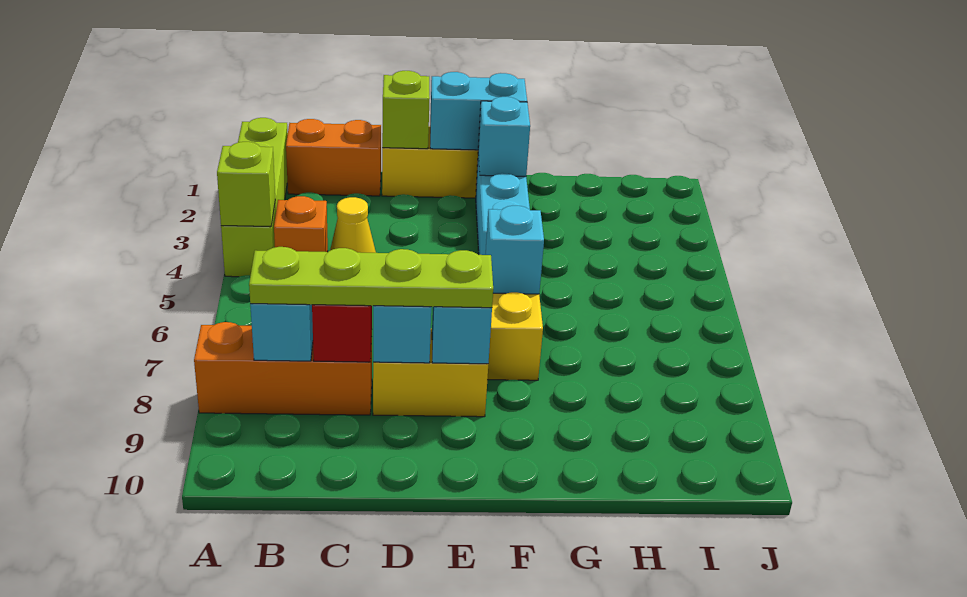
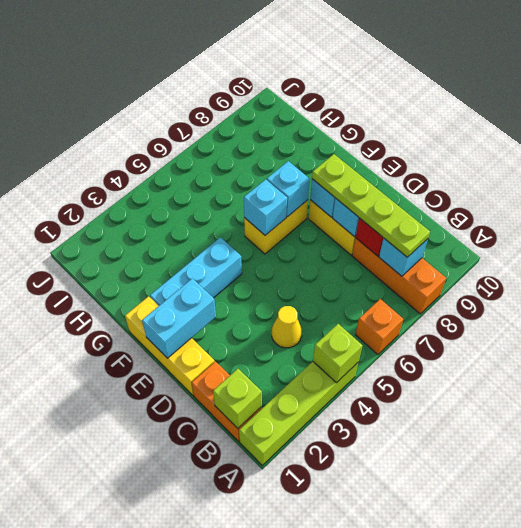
orange 1x1 brick [274,196,328,252] -> orange 1x1 brick moved to [355,299,403,355]
lime 1x1 brick [382,71,430,149] -> lime 1x1 brick moved to [213,369,262,428]
cyan 1x2 brick [430,72,527,150] -> cyan 1x2 brick turned to [142,278,216,358]
cyan 1x1 brick [478,97,530,176] -> cyan 1x1 brick moved to [267,161,310,217]

